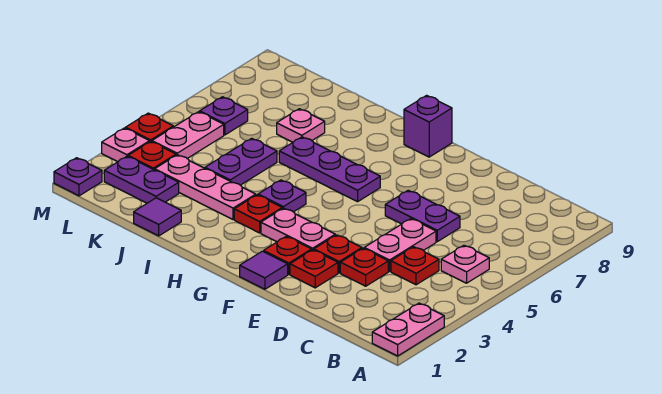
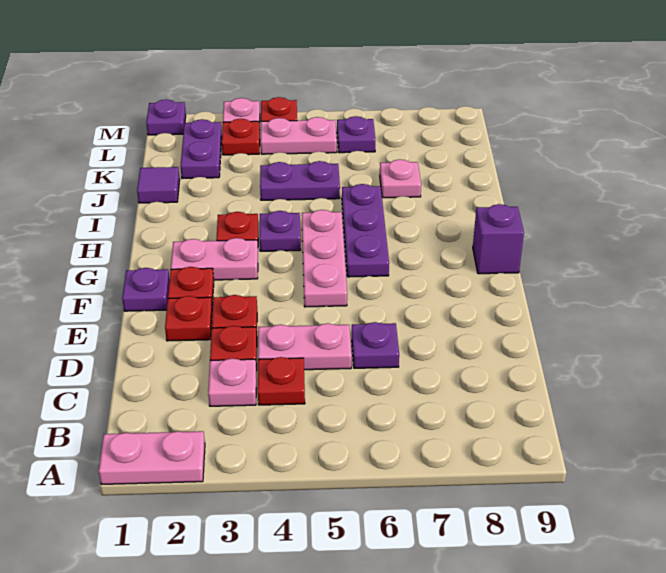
pink 1x1 plate [441,245,489,283] -> pink 1x1 plate moved to [208,358,256,406]
purple 1x2 plate [385,190,460,242] -> purple 1x1 plate [352,322,399,368]
purple 1x1 tile [240,251,288,289] -> purple 1x1 plate [122,268,170,311]
pink 1x2 plate [261,208,335,250] -> pink 1x2 plate turned to [171,238,258,280]
pink 1x3 plate [155,155,256,219] -> pink 1x3 plate moved to [302,210,347,307]

